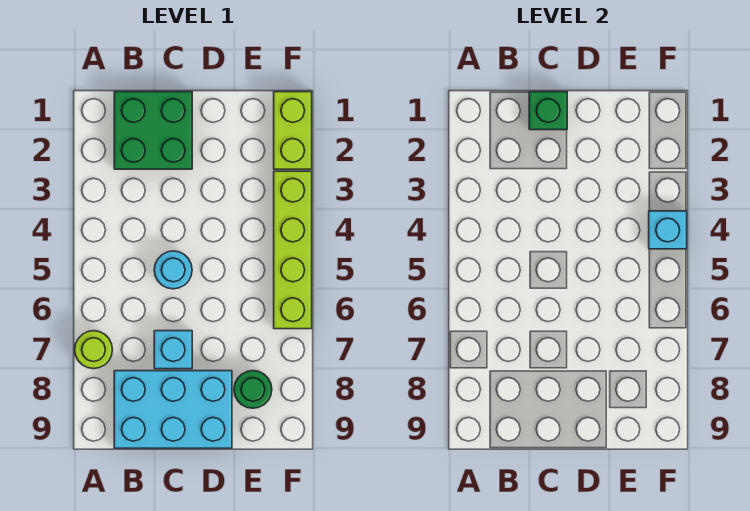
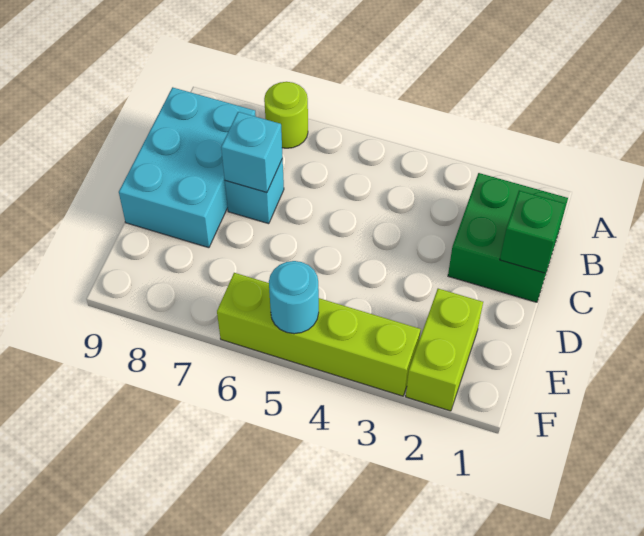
cyan 1x1 round brick [154,251,192,289] -> cyan 1x1 round brick moved to [269,261,319,334]
green 1x1 round brick [234,371,272,408] -> none
lime 1x2 brick [274,92,312,169] -> lime 1x2 brick turned to [406,289,483,411]
cyan 1x1 brick [649,211,687,249] -> cyan 1x1 brick moved to [221,112,283,193]

